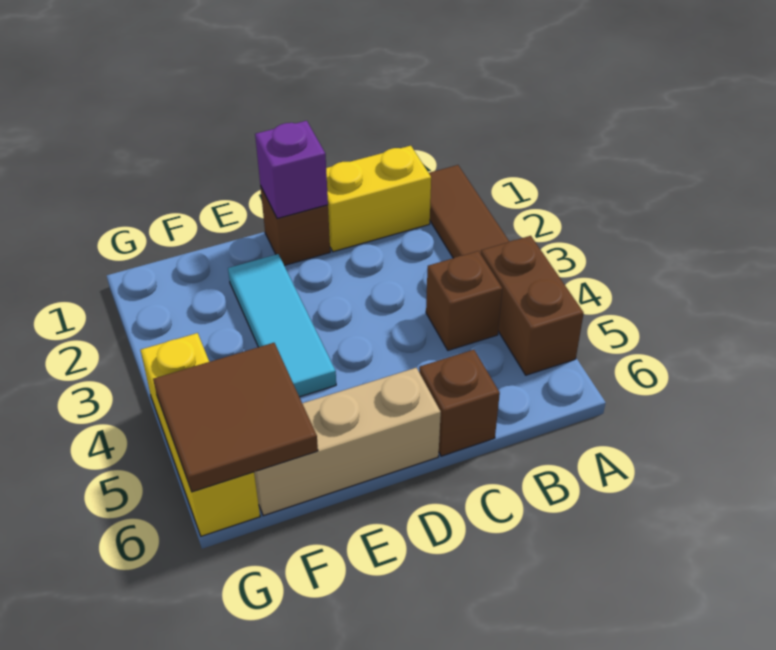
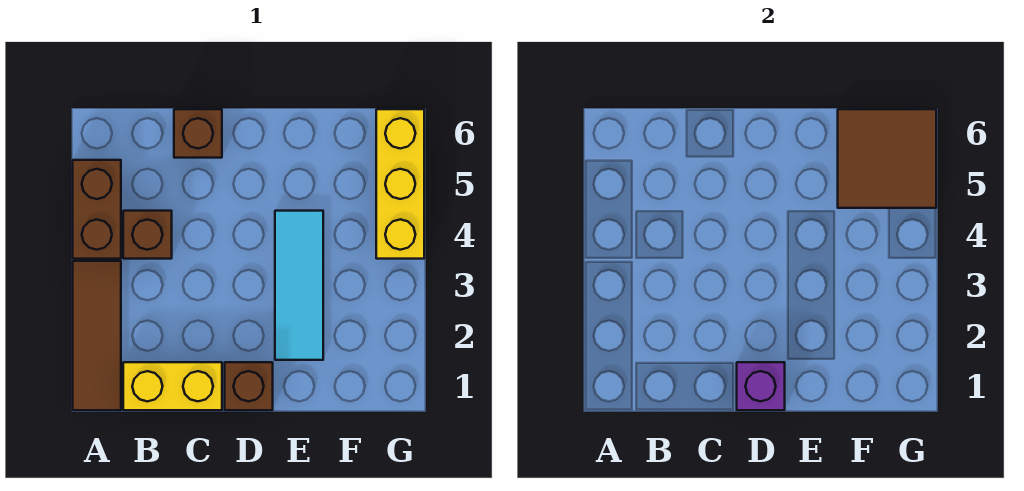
tan 1x3 brick [254,367,441,516] -> none

